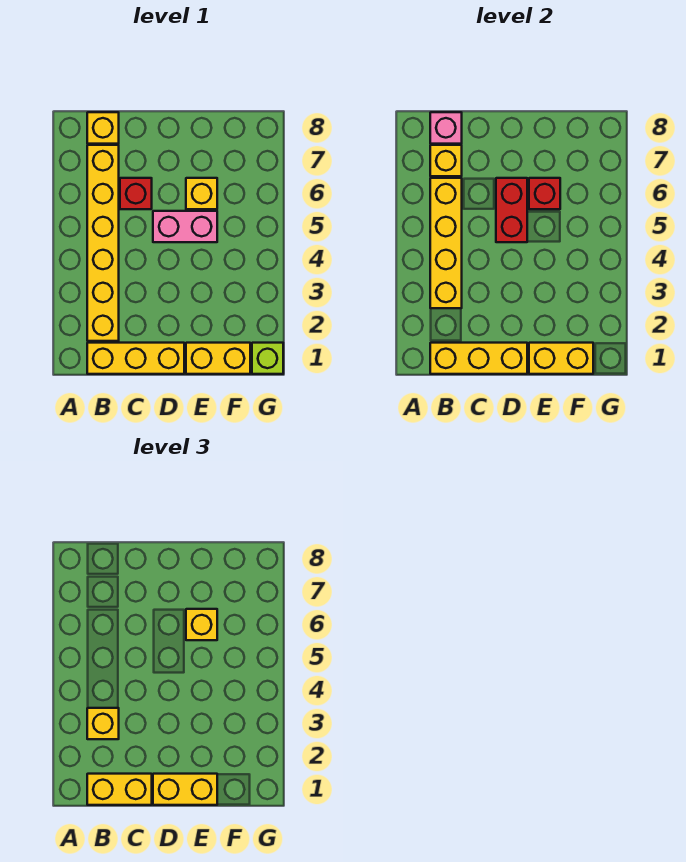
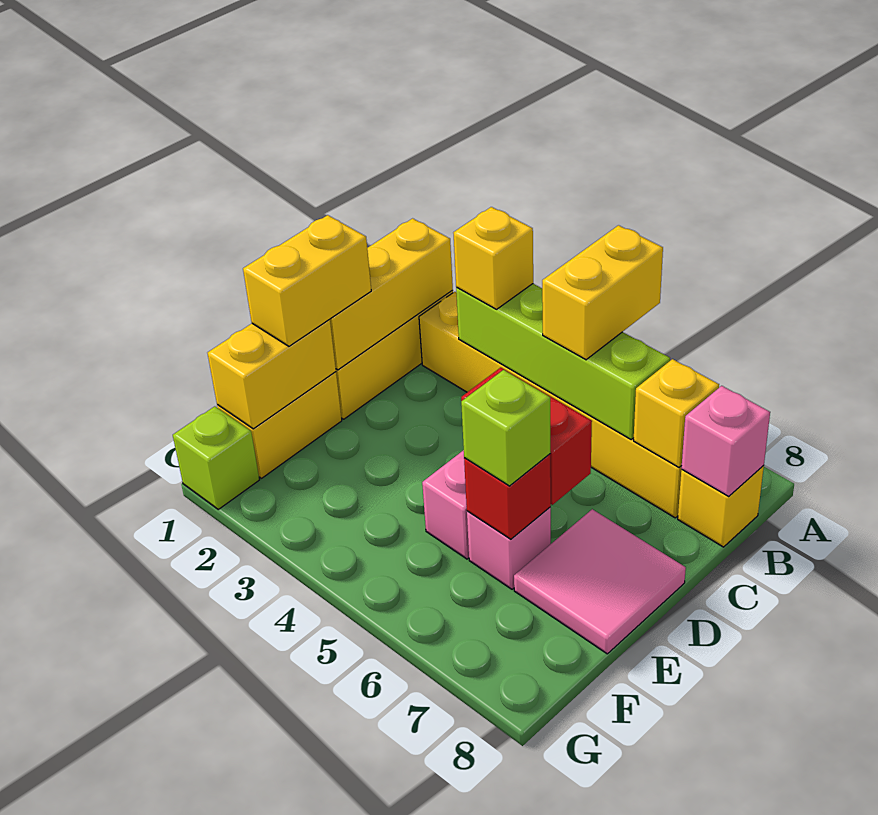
yellow 1x2 brick [87,774,152,805] -> yellow 1x2 brick moved to [542,225,663,360]
yellow 1x4 brick [430,178,462,308] -> lime 1x4 brick [456,284,670,439]
red 1x1 brick [120,178,152,209] -> none
none -> pink 2x2 tile [514,509,686,654]
yellow 1x1 brick [186,178,217,209] -> pink 1x1 brick [467,507,551,589]
yellow 1x1 brick [186,609,217,640] -> lime 1x1 brick [461,370,550,486]

